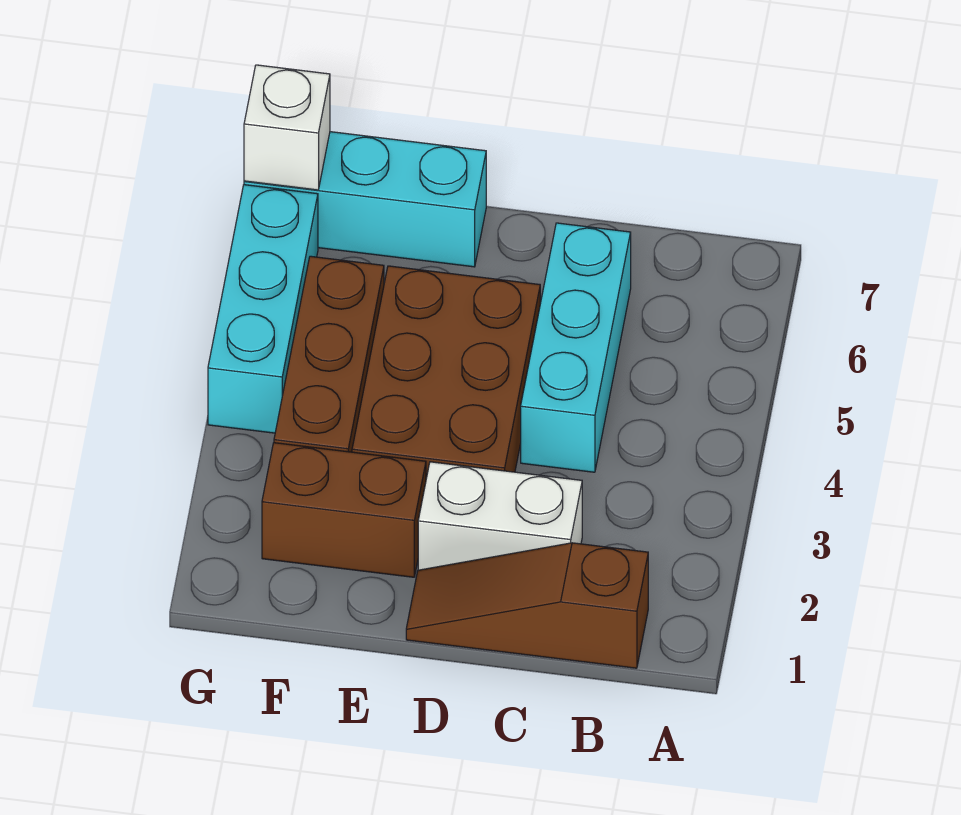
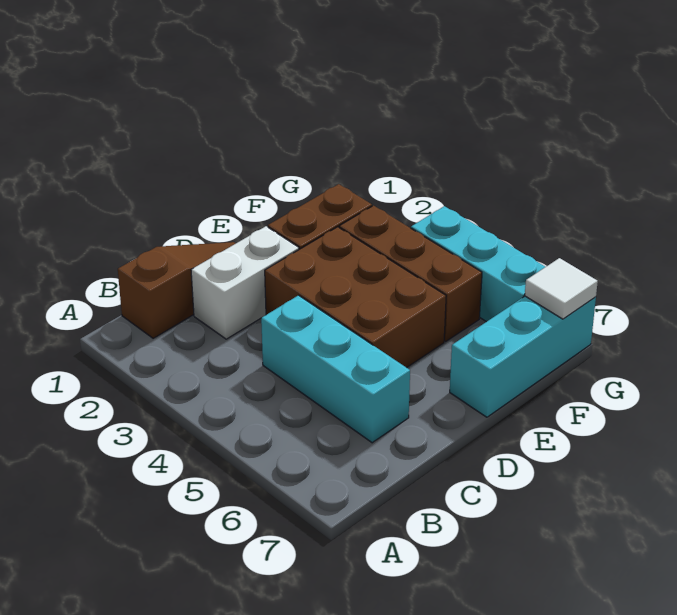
white 1x1 brick [244,65,330,190] -> white 1x1 tile [525,258,598,319]

